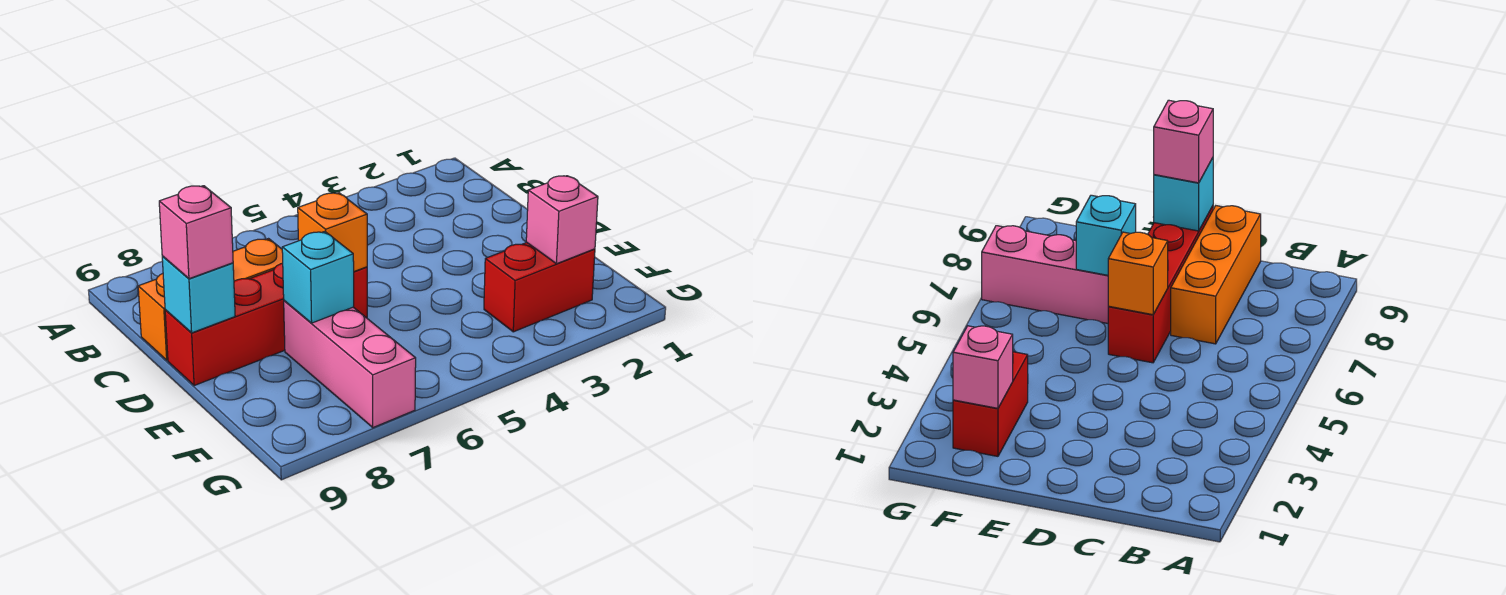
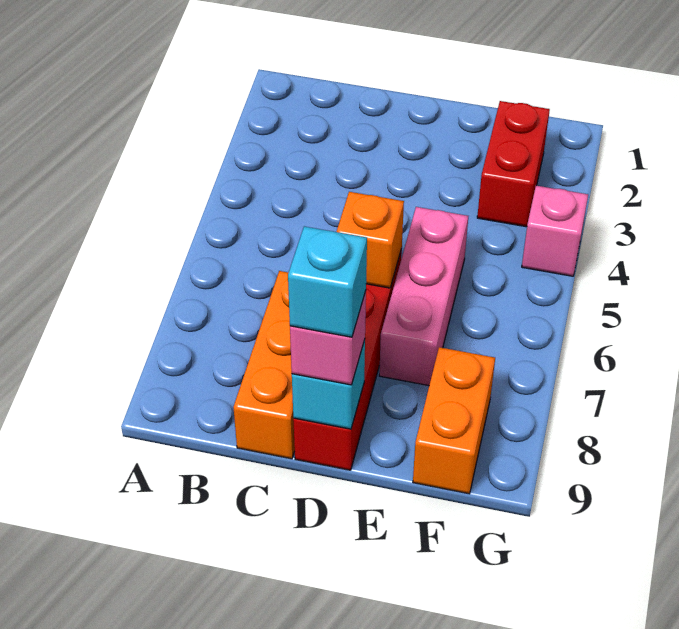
pink 1x3 brick [284,301,416,428] -> pink 1x3 brick turned to [379,207,468,386]
cyan 1x1 brick [282,231,354,323] -> cyan 1x1 brick moved to [288,226,367,337]
pink 1x1 brick [526,176,598,264] -> pink 1x1 brick moved to [522,186,588,276]
none -> orange 1x2 brick [413,347,495,494]

